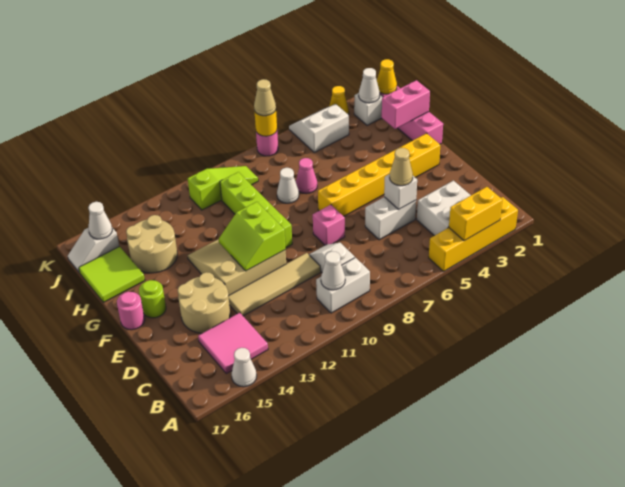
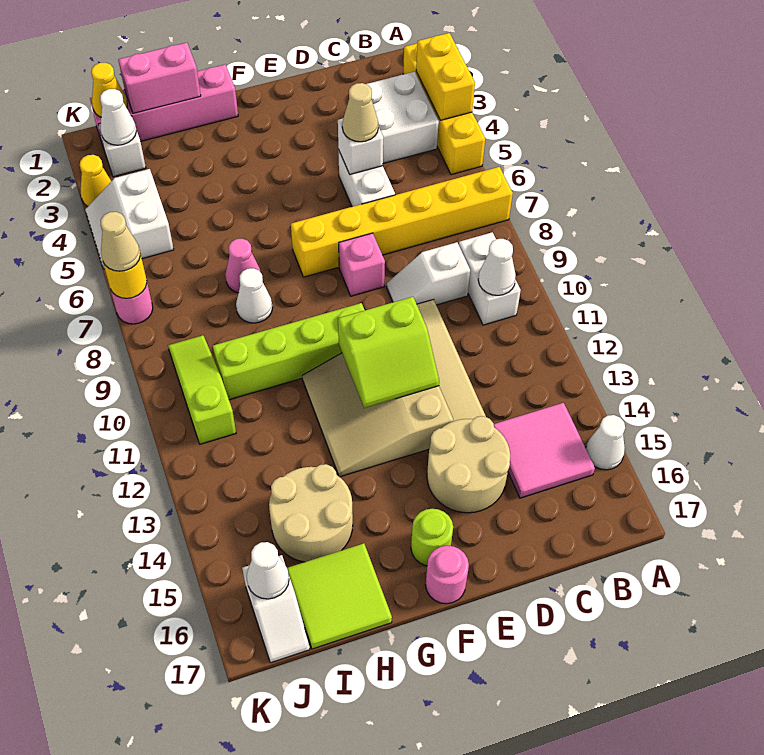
yellow 1x6 brick [318,133,440,216] -> yellow 1x6 brick turned to [291,167,513,277]
pink 1x2 brick [382,80,430,129] -> pink 1x2 brick turned to [118,42,201,113]

